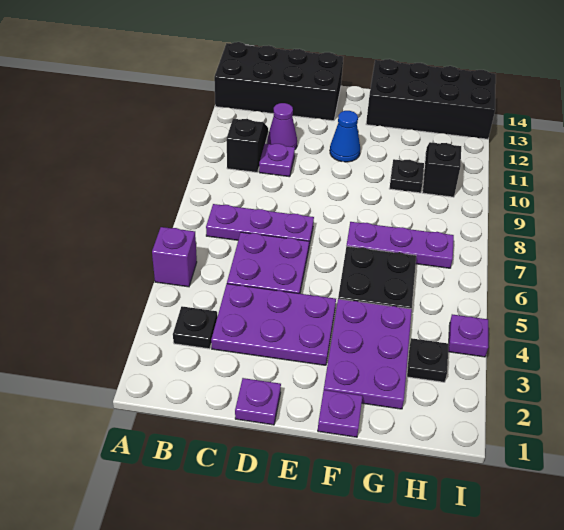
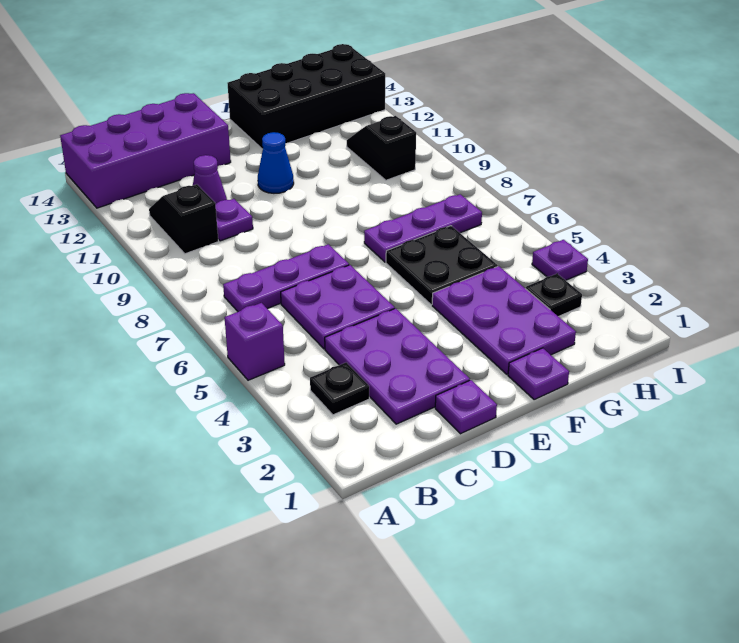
black 2x4 brick [214,42,343,121] -> purple 2x4 brick [60,93,231,208]
purple 2x3 plate [211,284,336,365] -> purple 2x3 plate turned to [325,308,470,424]
black 1x1 plate [389,159,424,193] -> none

